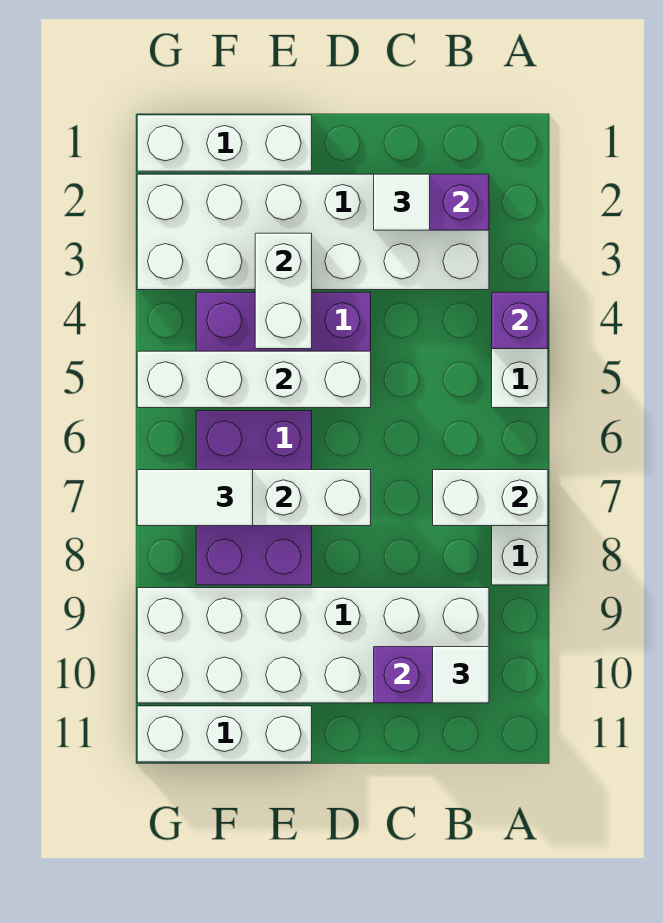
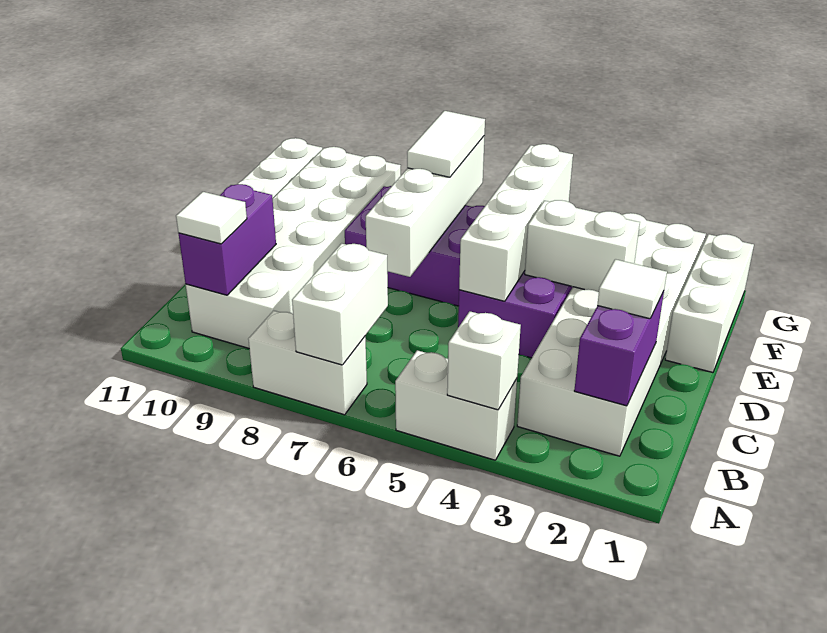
purple 1x1 brick [492,292,548,349] -> white 1x1 brick [447,311,521,410]

